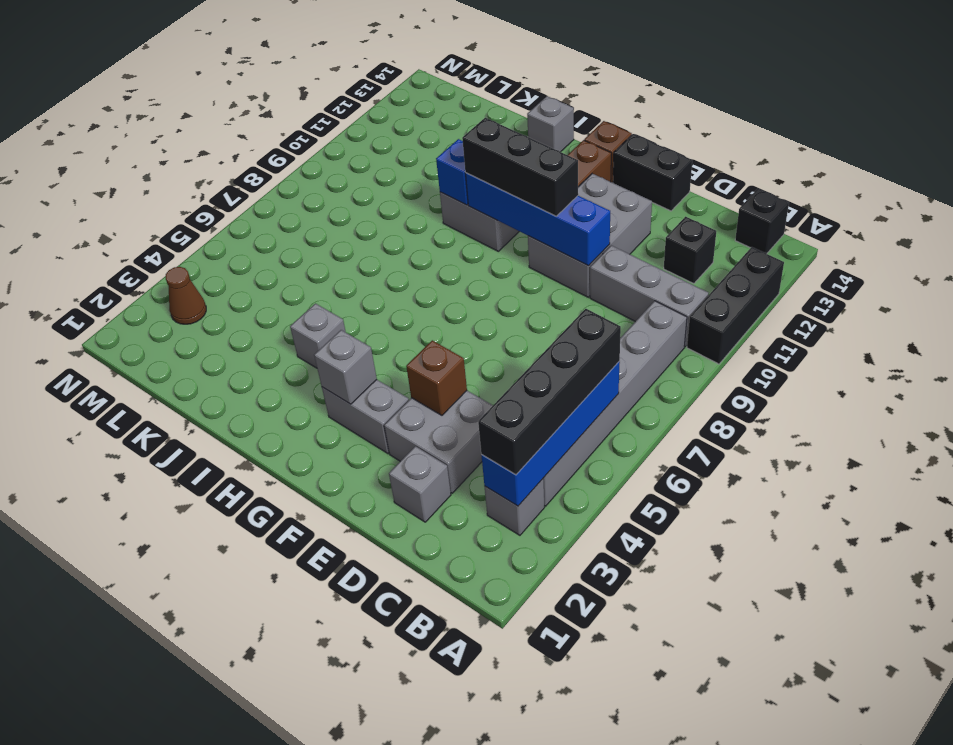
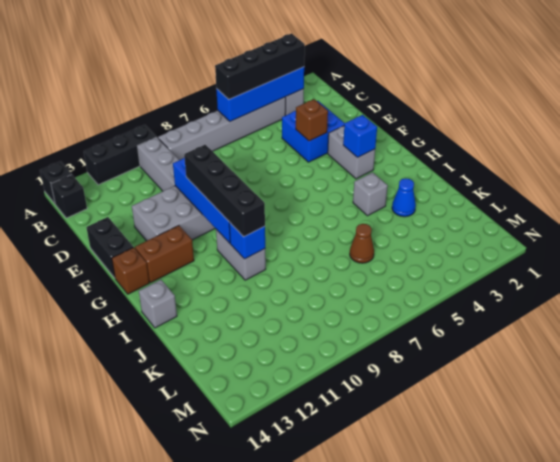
black 1x1 brick [664,217,716,284] -> black 1x1 brick moved to [40,161,72,204]
grey 1x1 brick [389,446,451,522] -> none
grey 2x2 brick [384,391,493,493] -> blue 2x2 brick [282,101,345,162]
black 1x3 brick [462,118,578,216] -> black 1x4 brick [184,145,265,237]
grey 1x1 brick [314,330,377,404] -> blue 1x1 brick [343,115,377,158]
none -> blue 1x1 cone [392,178,416,217]
brown 1x1 cone [166,267,206,324] -> brown 1x1 cone moved to [350,224,374,263]

